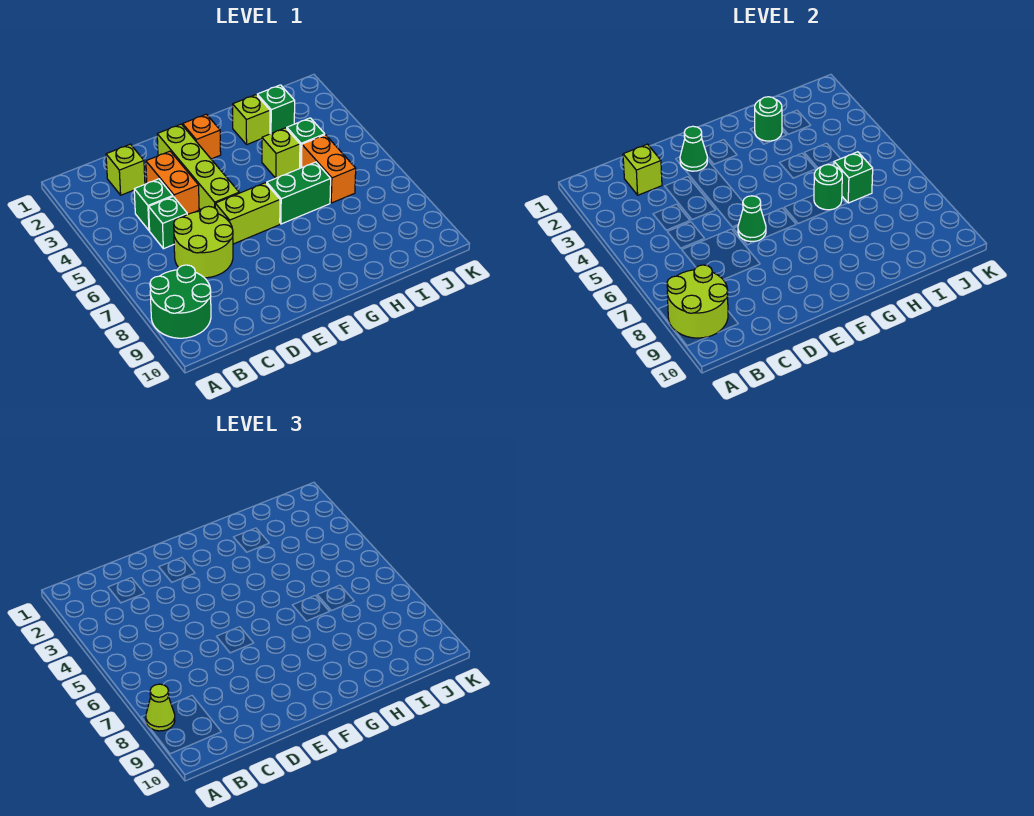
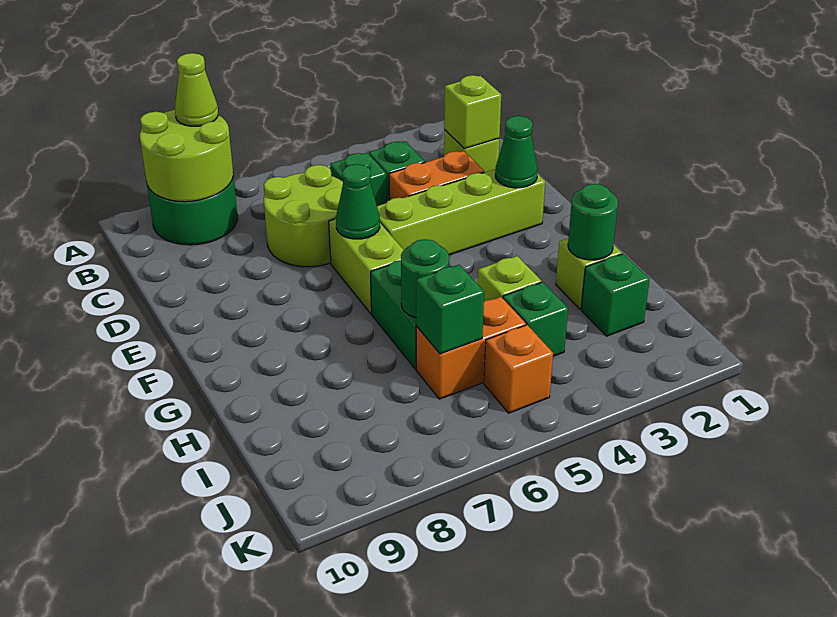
orange 1x1 brick [183,114,221,159] -> orange 1x1 brick moved to [484,325,553,413]

